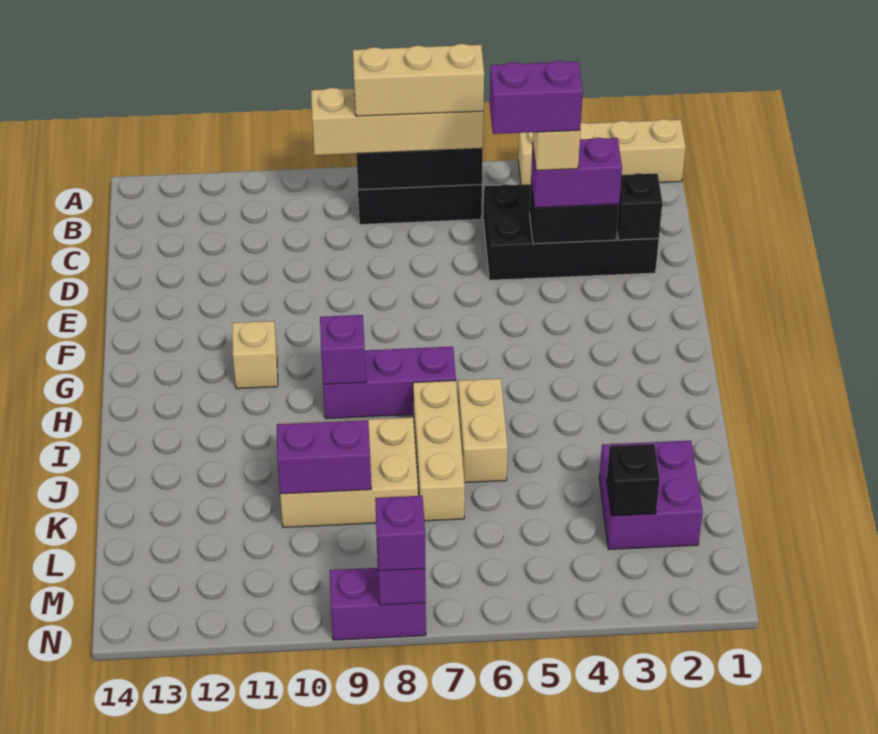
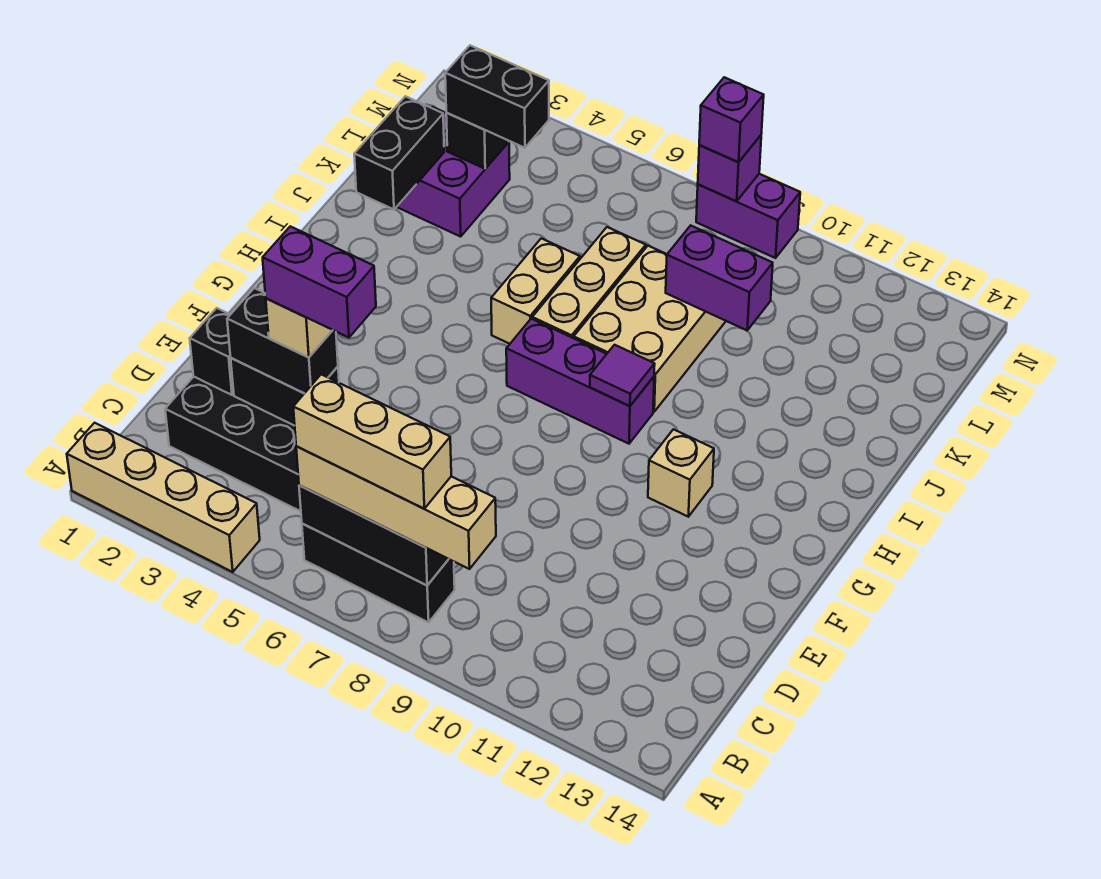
purple 1x2 brick [531,138,622,208] -> black 1x2 brick [227,288,338,393]
purple 1x1 brick [320,315,366,384] -> purple 1x1 tile [590,345,655,406]
none -> black 1x2 brick [354,96,444,209]
tan 2x3 brick [279,417,418,527] -> tan 2x3 brick turned to [574,246,726,412]
none -> black 1x2 brick [445,45,549,148]

